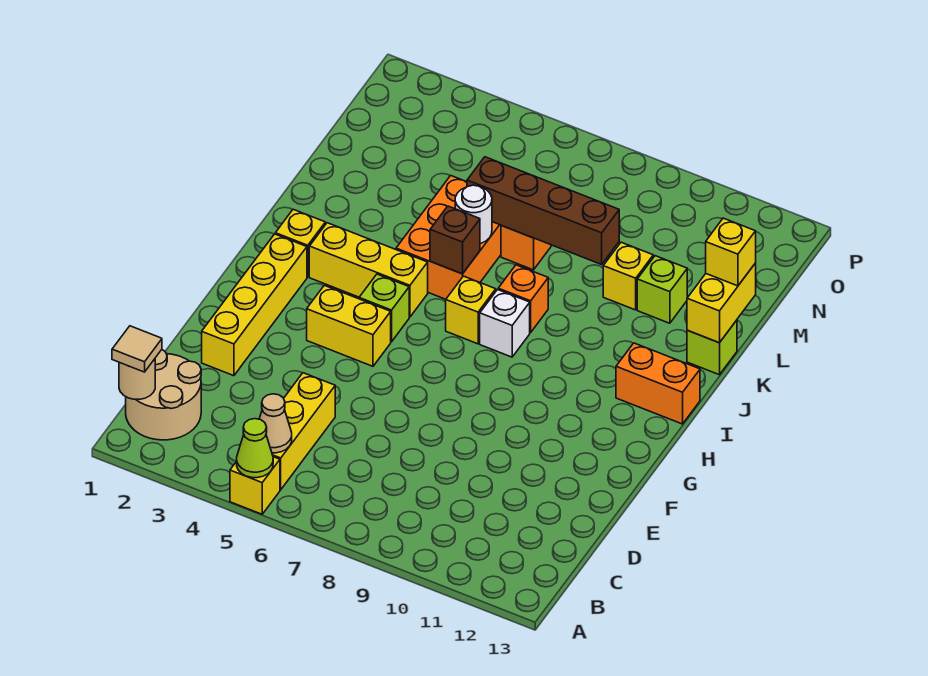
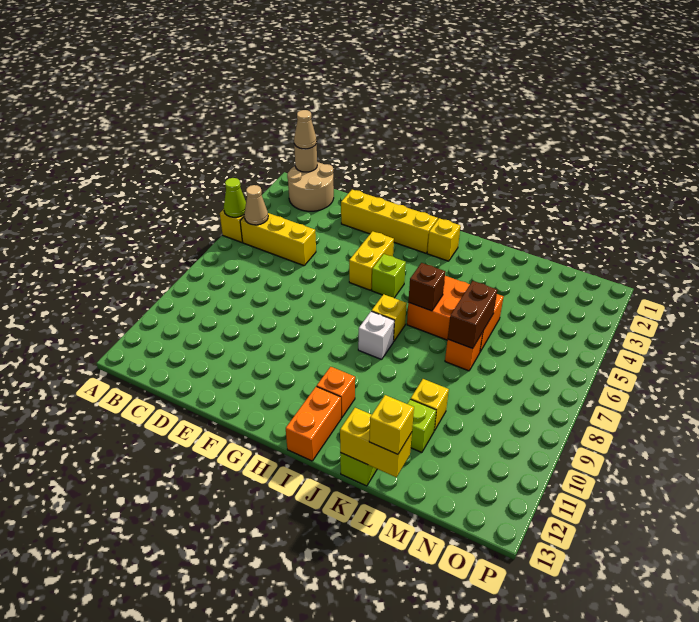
tan 1x1 tile [112,326,162,372] -> tan 1x1 cone [294,110,317,149]
yellow 1x3 brick [309,223,428,317] -> none
orange 1x1 brick [498,265,548,333] -> orange 1x1 brick moved to [317,367,355,418]
white 1x1 round brick [455,185,492,243] -> none
brown 1x4 brick [467,157,619,264] -> brown 1x2 brick [448,281,497,349]

